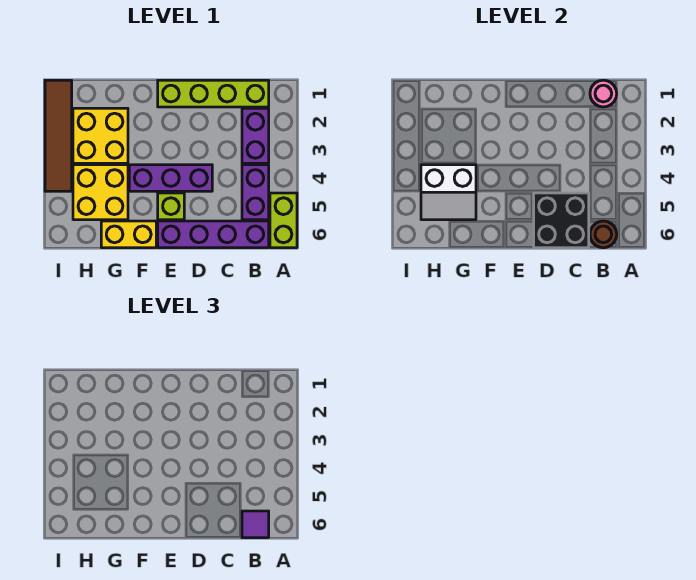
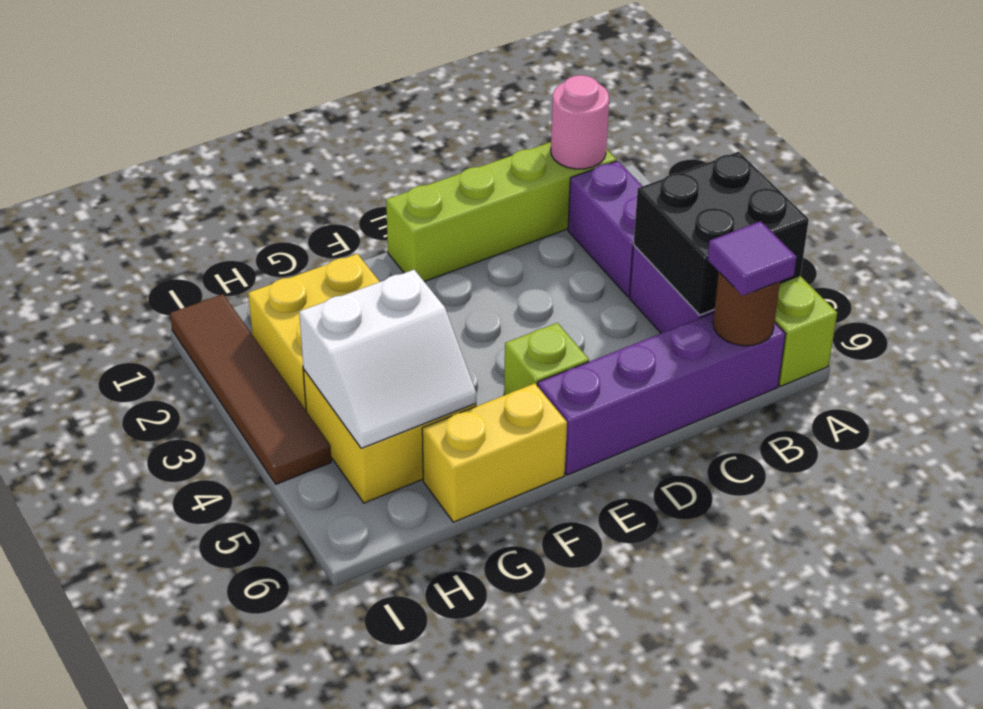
black 2x2 brick [534,193,589,248] -> black 2x2 brick moved to [634,152,809,315]
purple 1x3 brick [129,165,212,191] -> none

